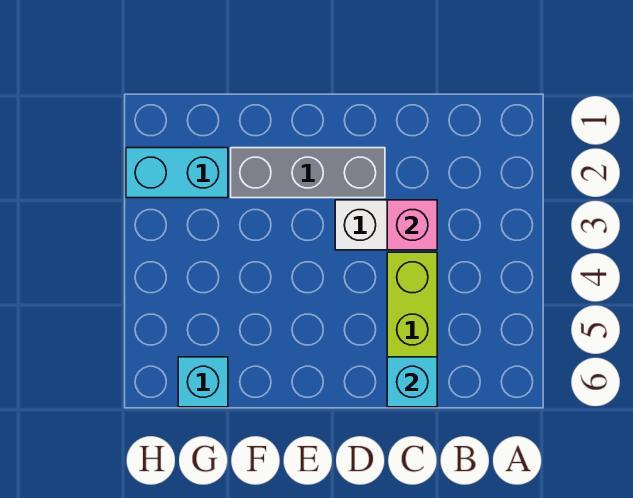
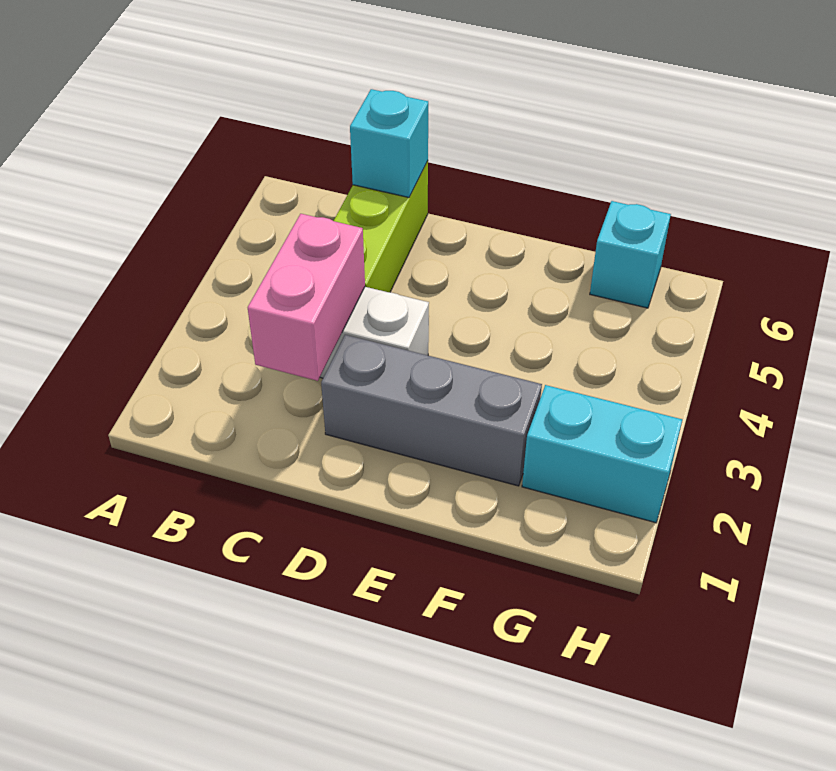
pink 1x1 brick [387,200,437,250] -> pink 1x2 brick [248,214,365,381]

